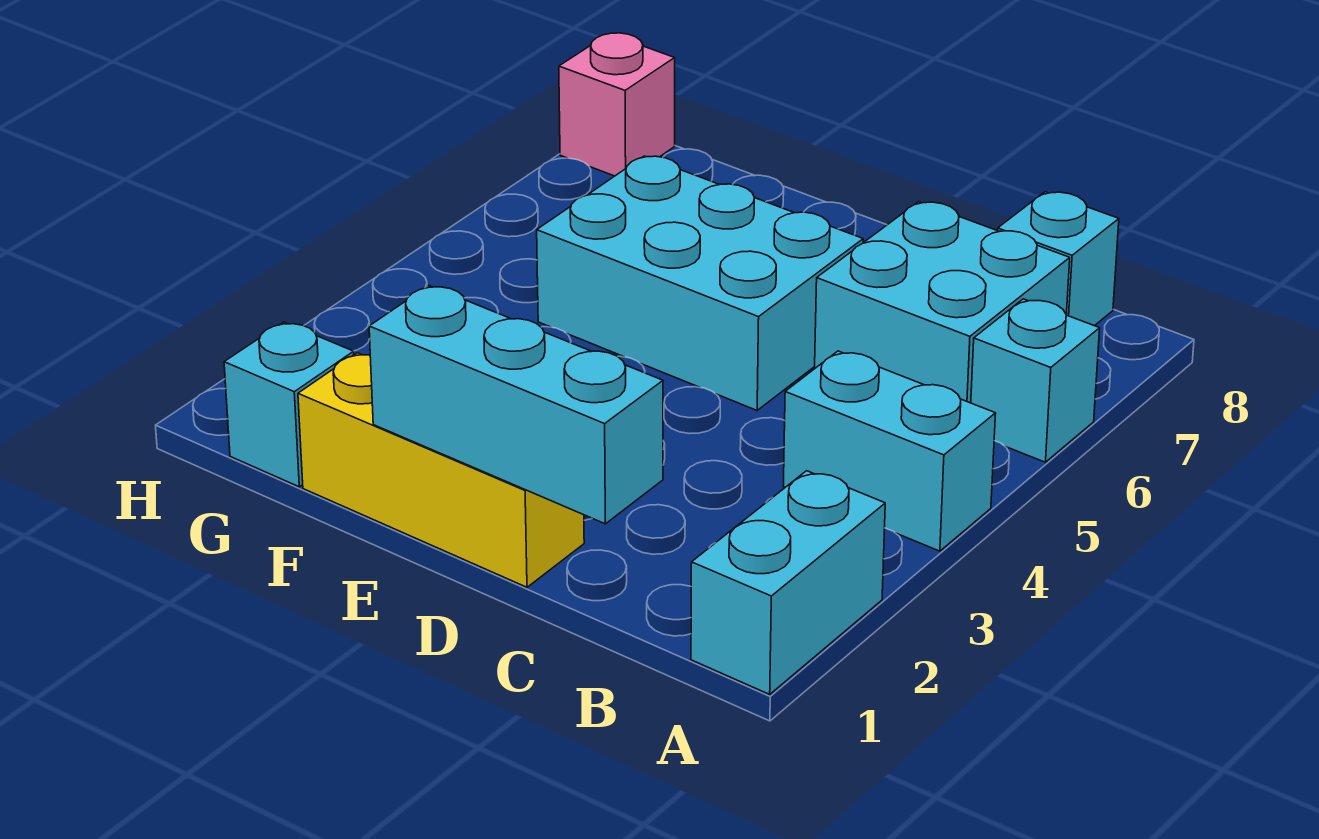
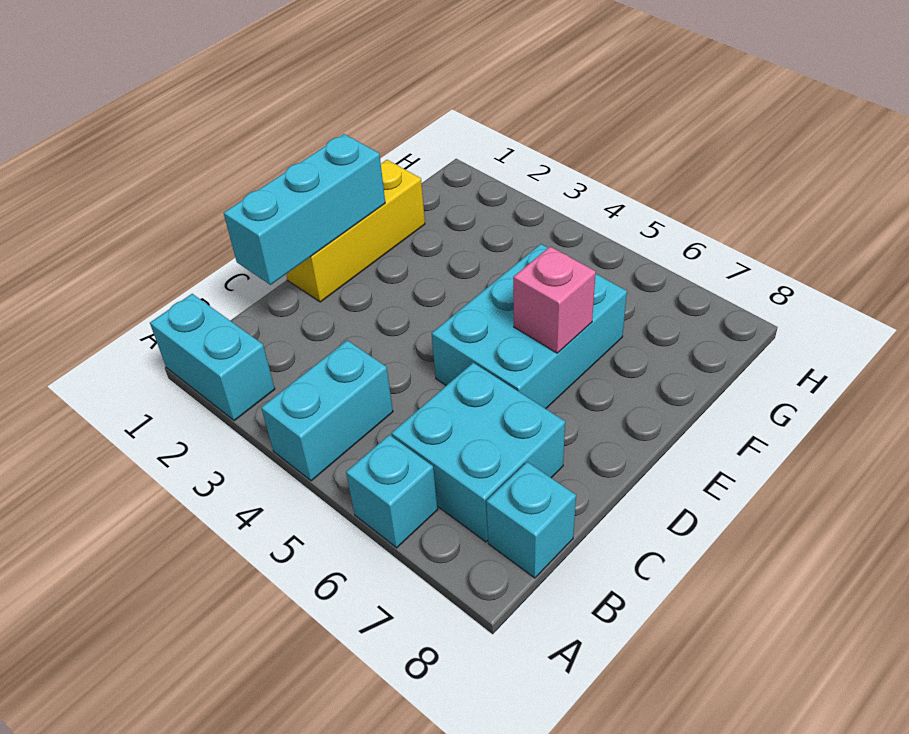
cyan 1x1 brick [224,322,354,487] -> none
pink 1x1 brick [559,33,675,176] -> pink 1x1 brick moved to [513,247,596,353]

